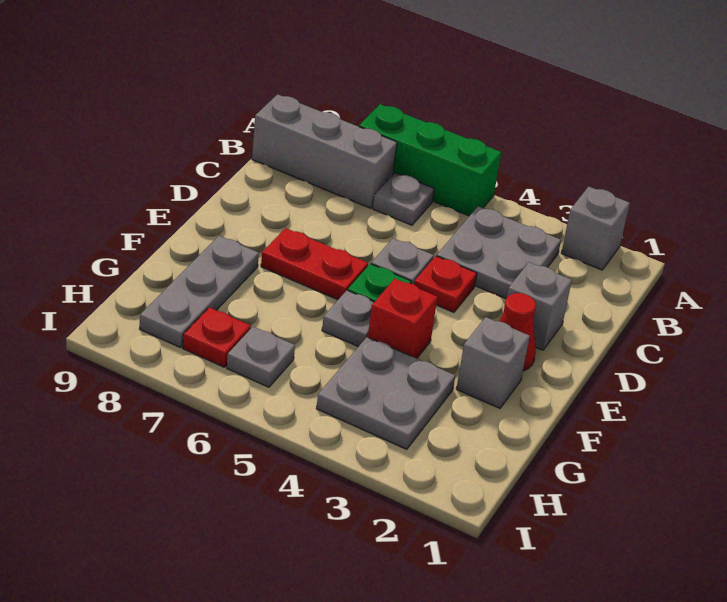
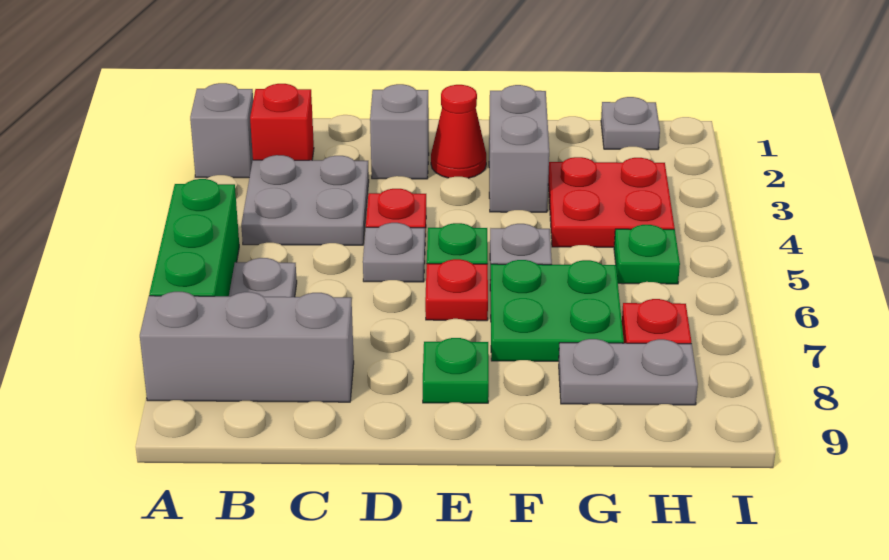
grey 1x3 brick [252,94,397,208] -> grey 1x3 brick turned to [140,292,354,402]
red 1x2 plate [261,228,368,300] -> red 1x1 plate [425,259,488,321]
none -> green 1x1 plate [423,338,489,403]
grey 1x1 brick [456,317,530,408] -> grey 1x2 brick [489,85,549,212]
red 1x1 brick [368,279,438,358] -> red 1x1 brick moved to [250,84,314,160]
none -> green 2x2 plate [490,260,624,361]
grey 1x3 plate [140,236,259,348] -> grey 1x2 plate [559,339,698,405]
grey 2x2 plate [316,337,455,449] -> red 2x2 plate [548,157,675,247]
none -> green 1x1 plate [614,225,680,284]
grey 1x1 plate [227,327,295,387] -> grey 1x1 plate moved to [601,97,660,150]

